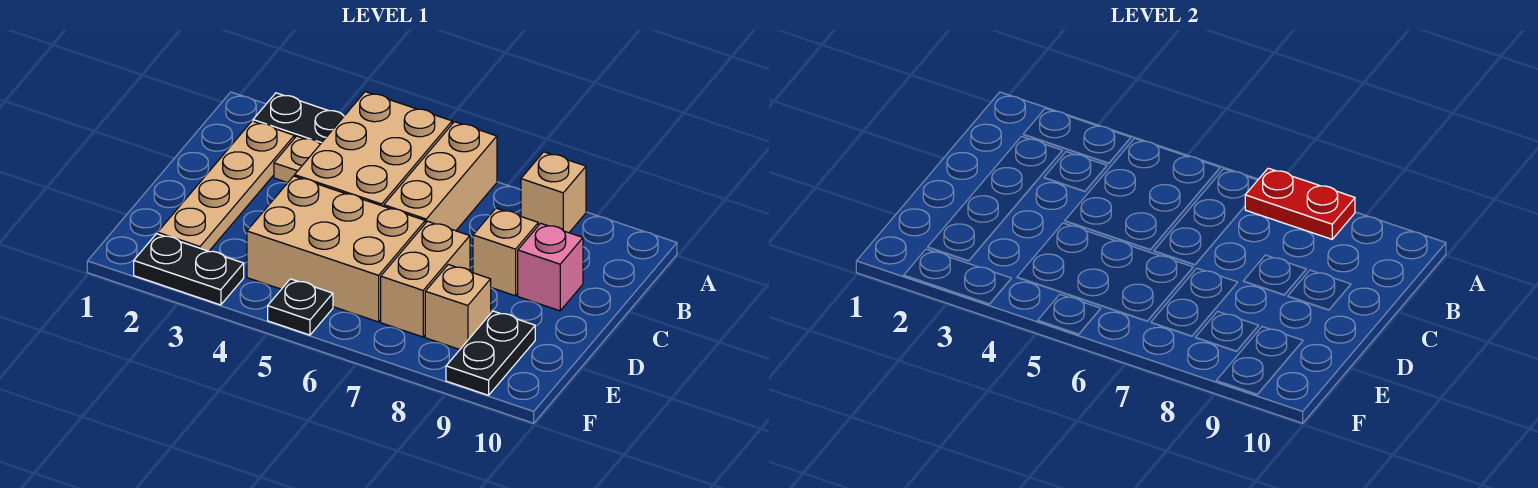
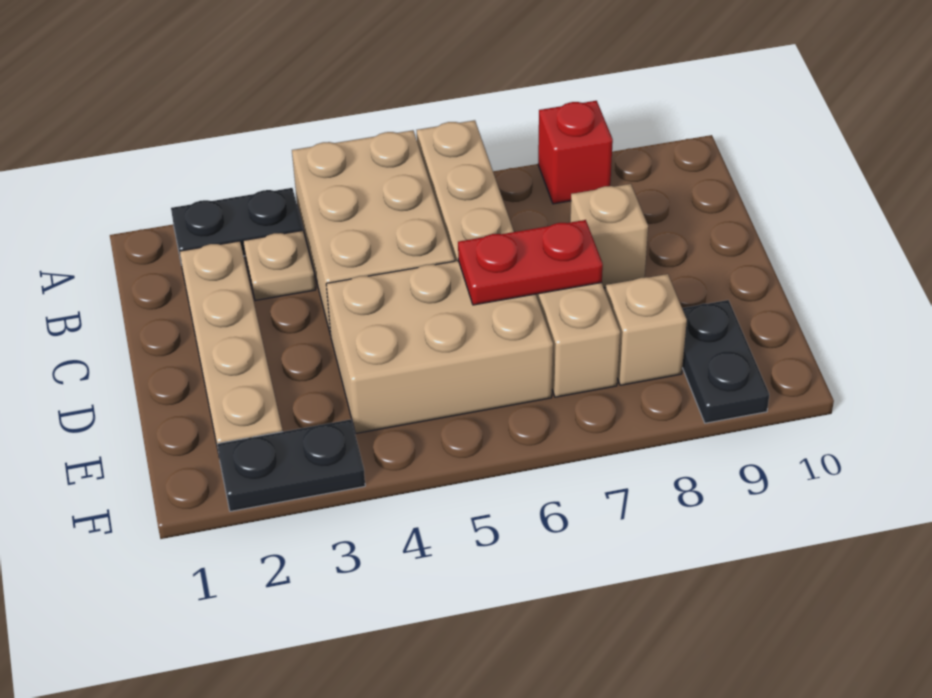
red 1x2 plate [1245,168,1355,239] -> red 1x2 plate moved to [458,220,603,305]
tan 1x1 brick [521,152,586,233] -> red 1x1 brick [538,101,613,204]
pink 1x1 brick [518,223,583,311] -> none
black 1x1 plate [268,279,333,335] -> none

